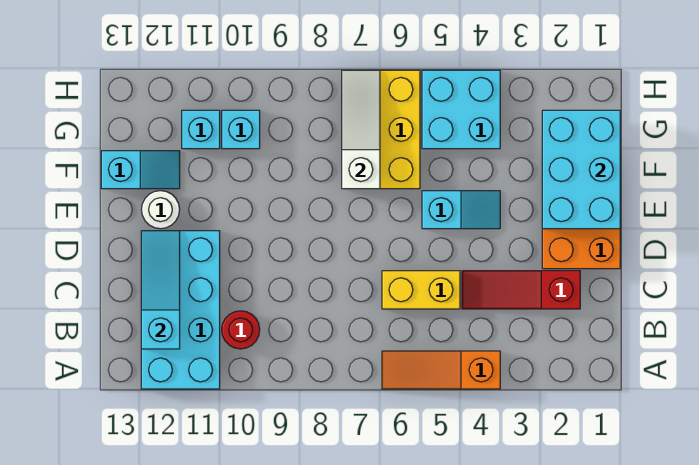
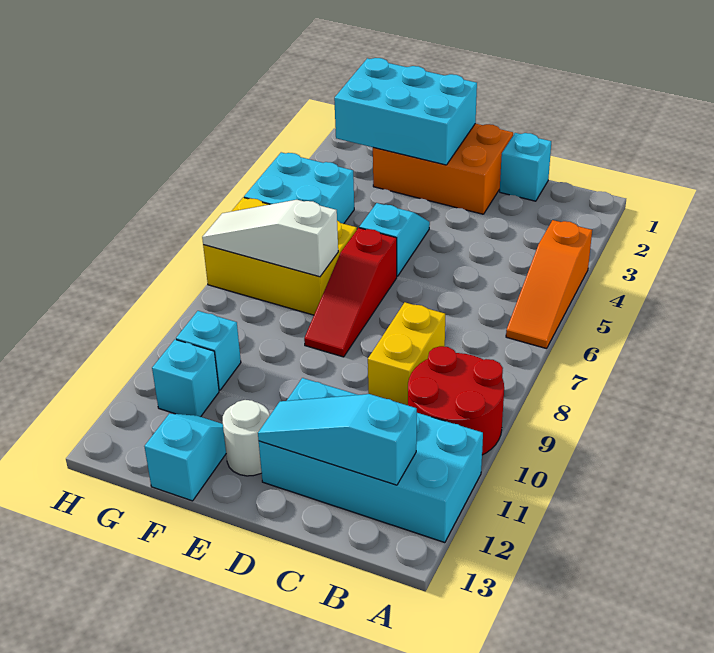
red 1x1 round brick [222,311,260,349] -> red 2x2 round brick [408,346,504,455]
none -> cyan 1x1 brick [500,133,551,201]
red 1x3 slope [462,271,580,309] -> red 1x3 slope moved to [304,228,397,357]
yellow 1x2 brick [382,271,460,309] -> yellow 1x2 brick moved to [368,302,445,405]

